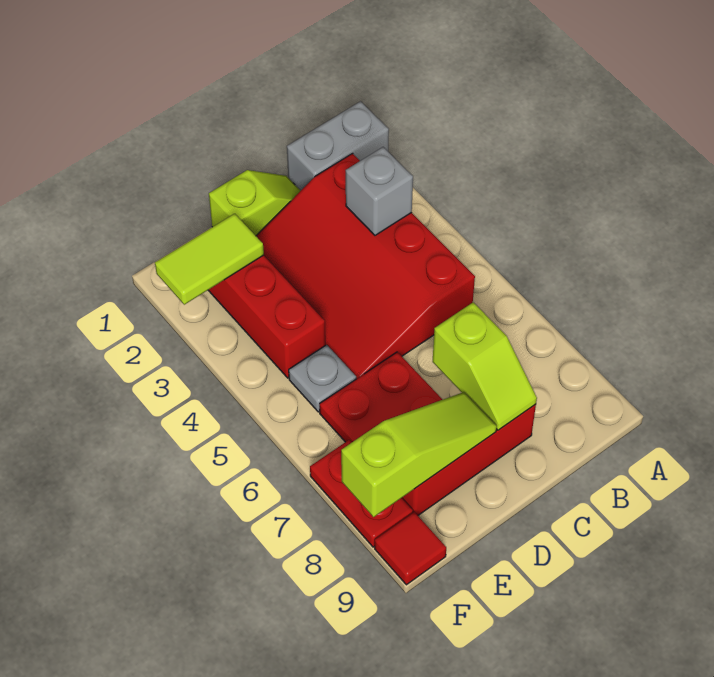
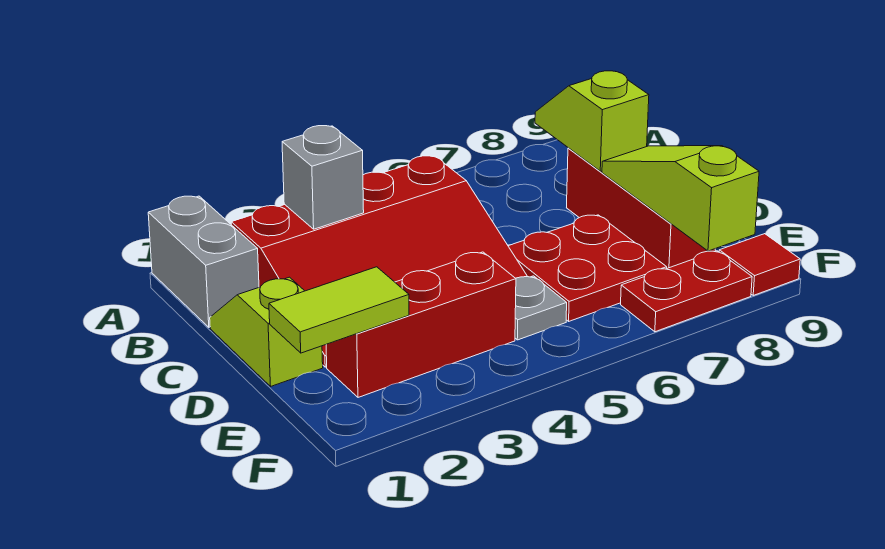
lime 1x2 slope [433,302,537,430] -> lime 1x2 slope turned to [535,71,649,171]
lime 1x2 tile [155,214,264,305] -> lime 1x2 tile turned to [269,267,409,353]

